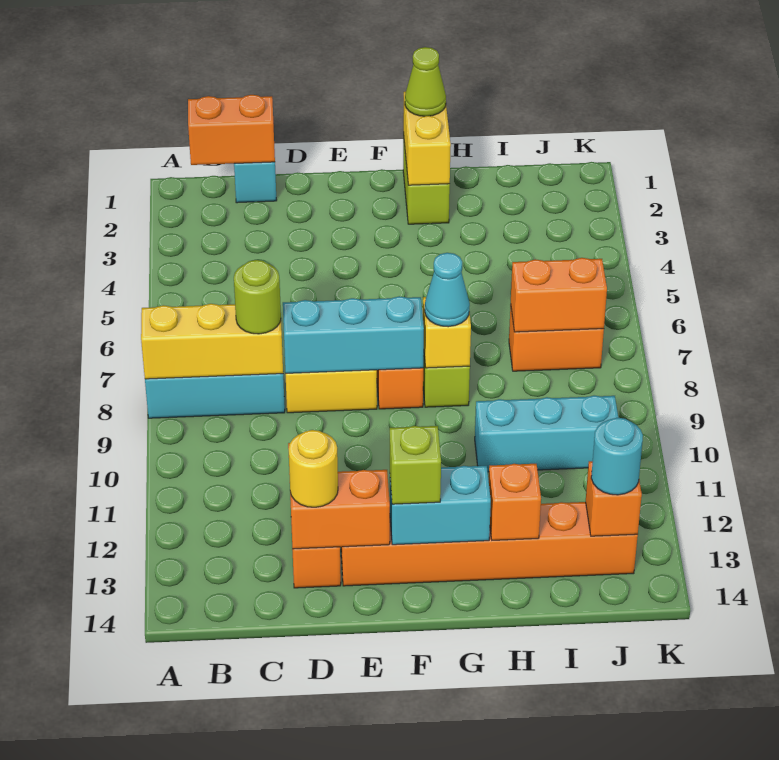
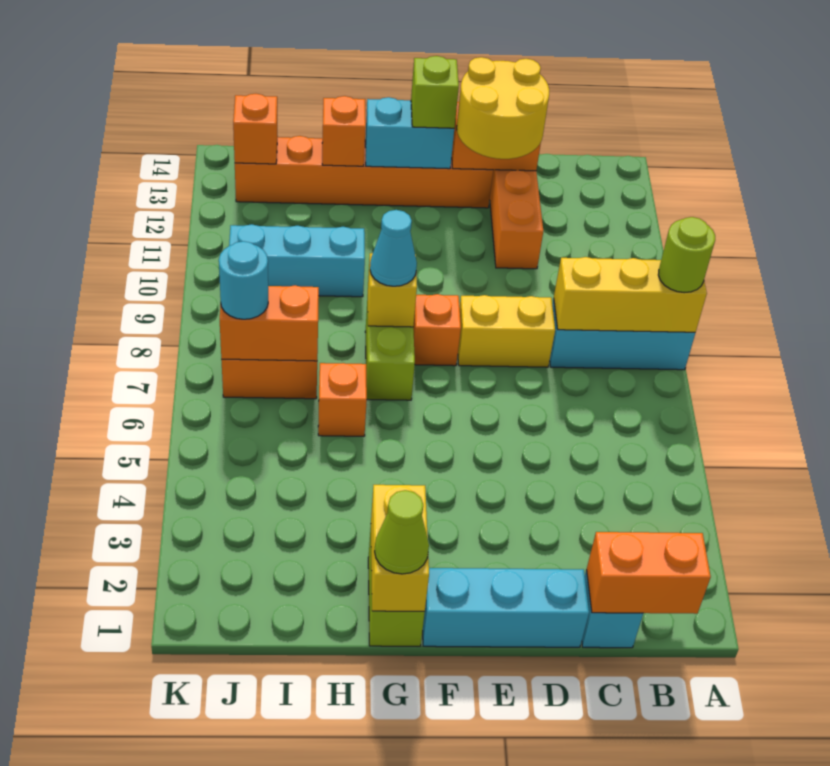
lime 1x1 round brick [234,260,281,334] -> lime 1x1 round brick moved to [658,217,715,293]
cyan 1x3 brick [283,296,424,373] -> cyan 1x3 brick moved to [422,568,589,647]
yellow 1x1 round brick [289,430,338,507] -> yellow 2x2 round brick [457,57,549,159]
none -> orange 1x1 brick [318,363,367,436]
cyan 1x1 round brick [591,418,643,495] -> cyan 1x1 round brick moved to [219,241,268,319]

